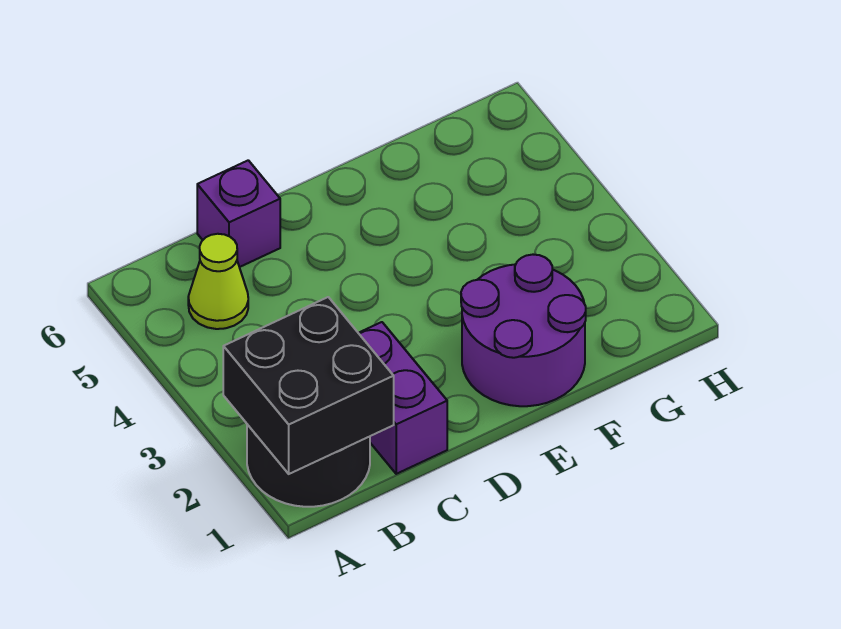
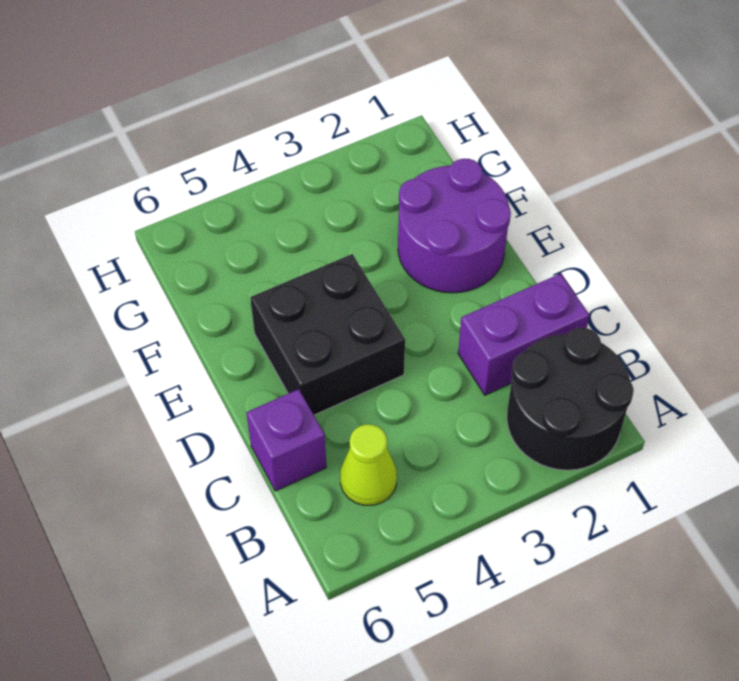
black 2x2 brick [223,297,394,474] -> black 2x2 brick moved to [250,254,405,415]

